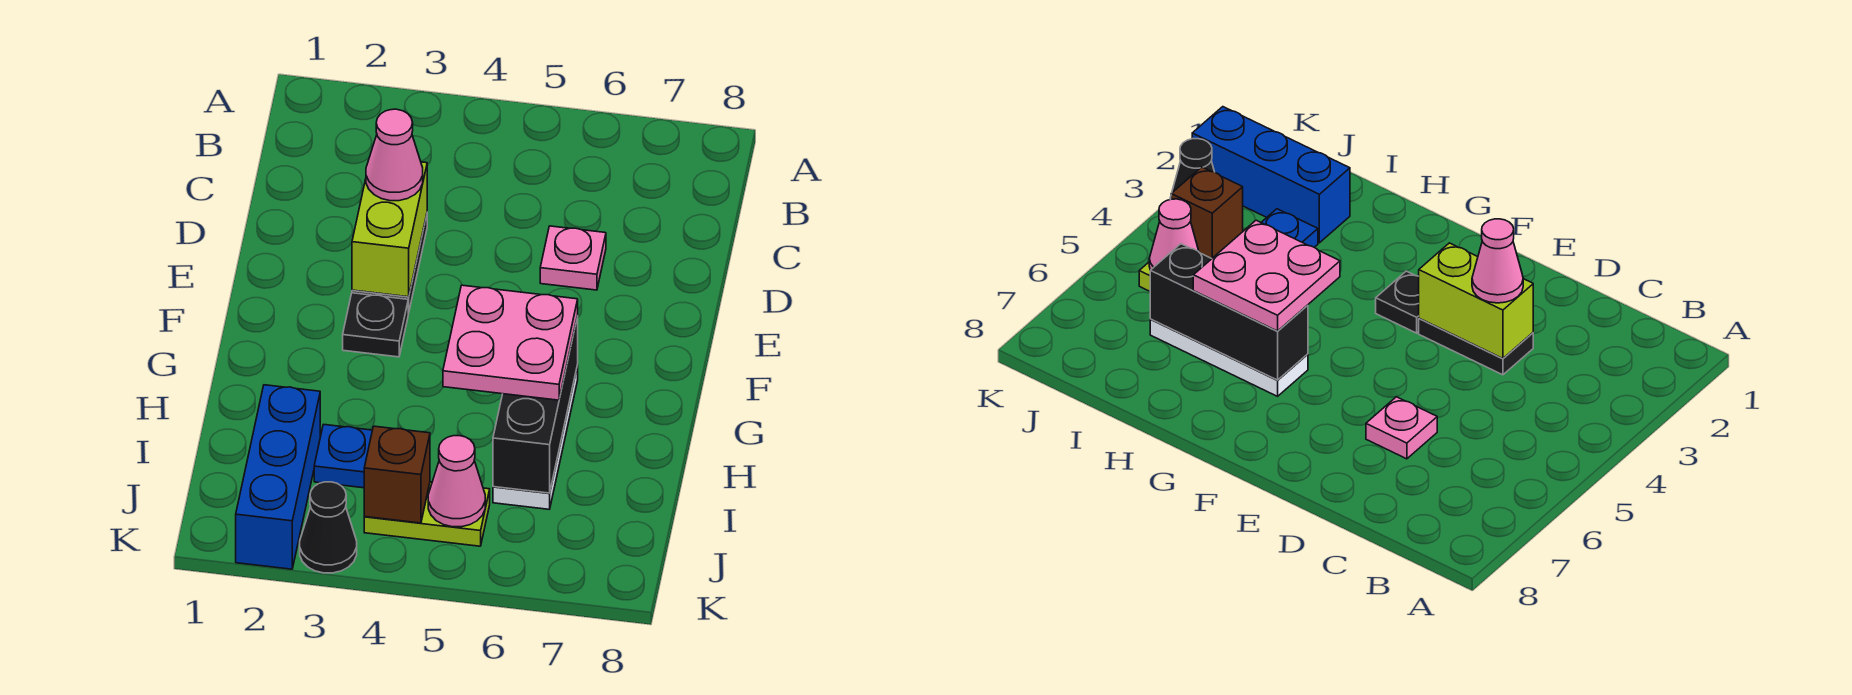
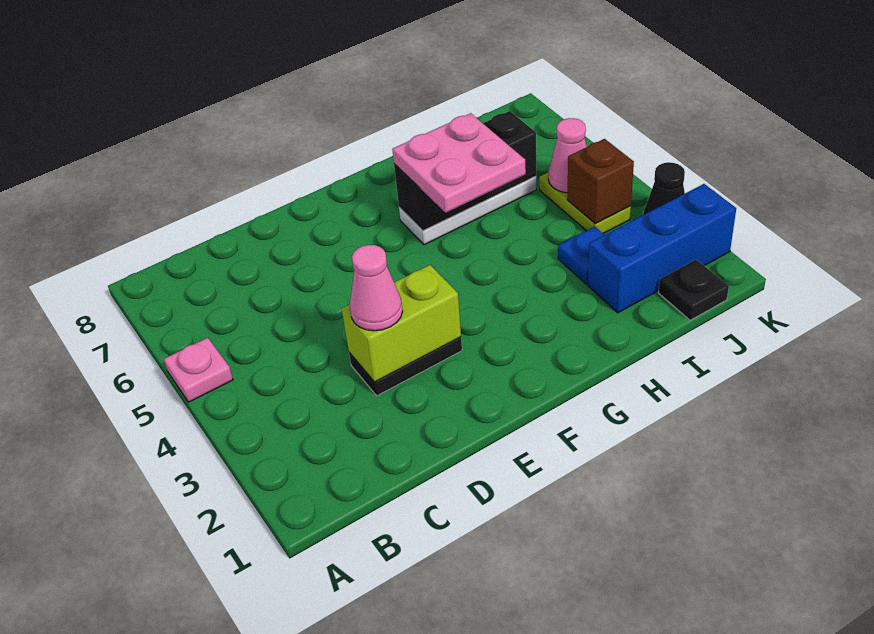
pink 1x1 plate [540,226,606,290] -> pink 1x1 plate moved to [164,338,233,402]
black 1x1 plate [343,293,408,357] -> black 1x1 plate moved to [658,260,729,320]

